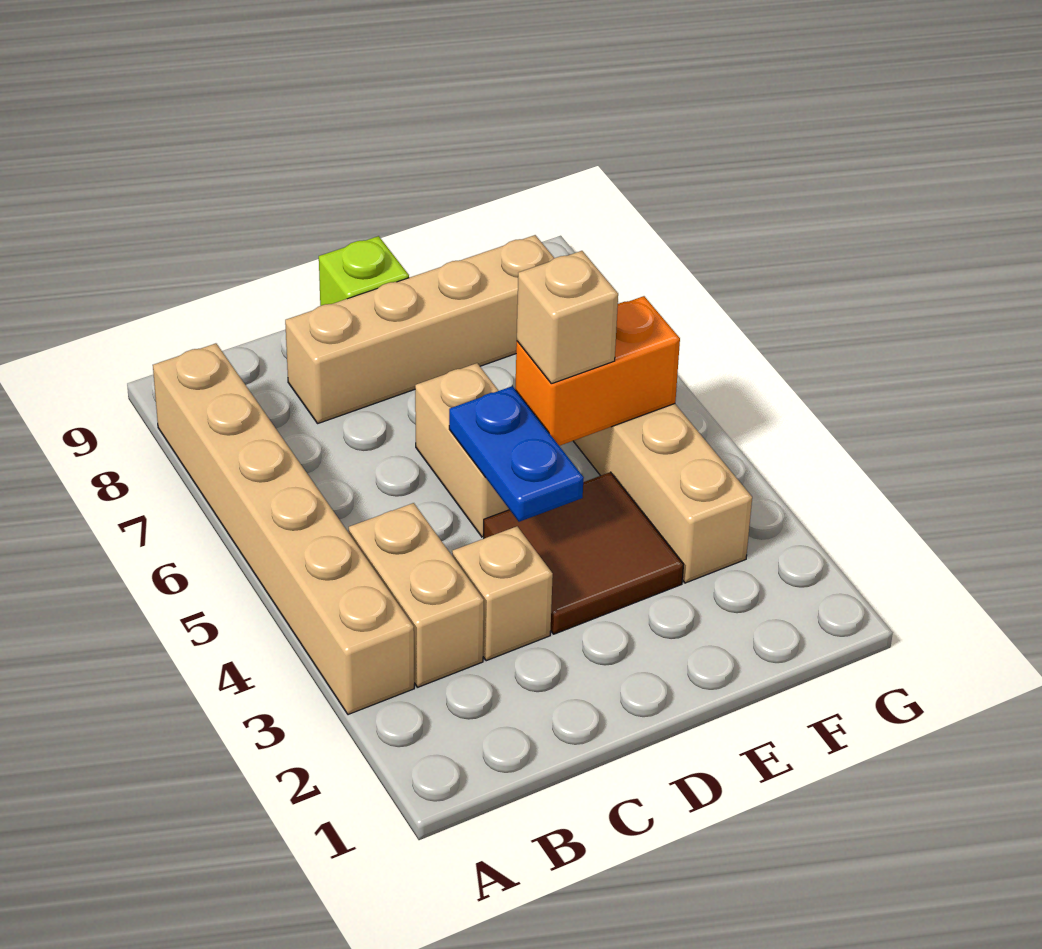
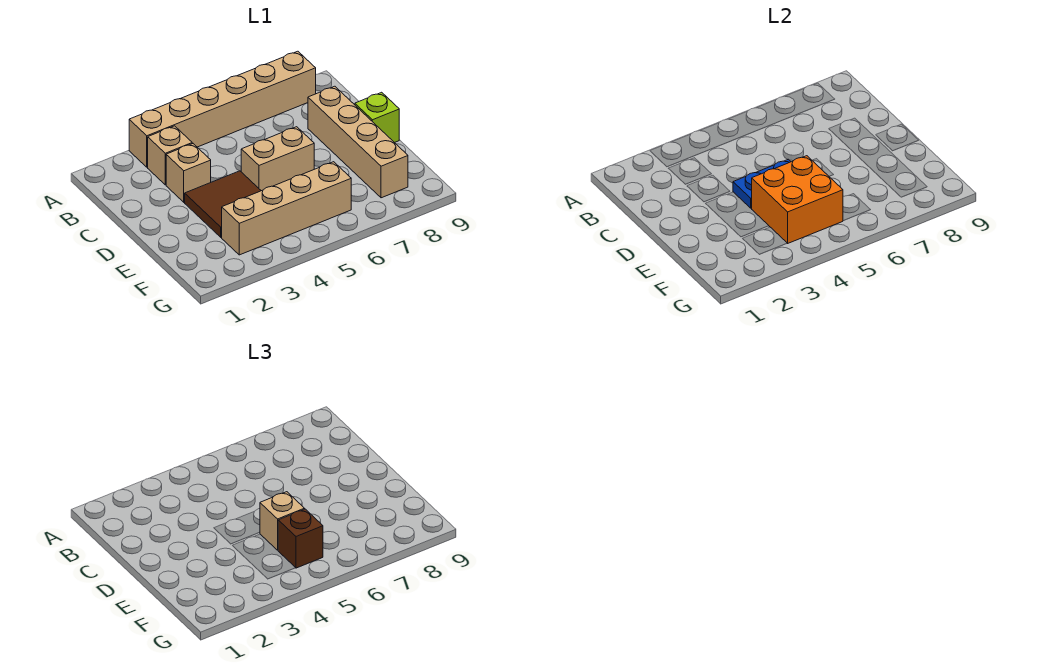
tan 1x2 brick [349,503,484,687] -> tan 1x1 brick [148,126,192,185]
orange 1x2 brick [515,296,680,446] -> orange 2x2 brick [752,156,843,243]
none -> brown 1x1 brick [278,509,323,568]

